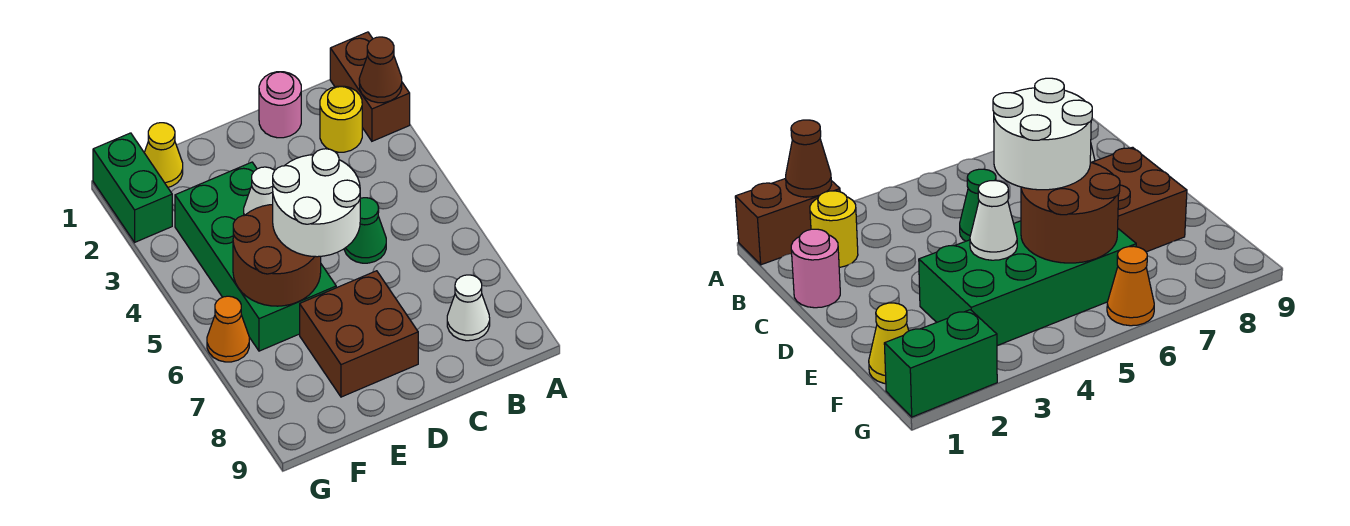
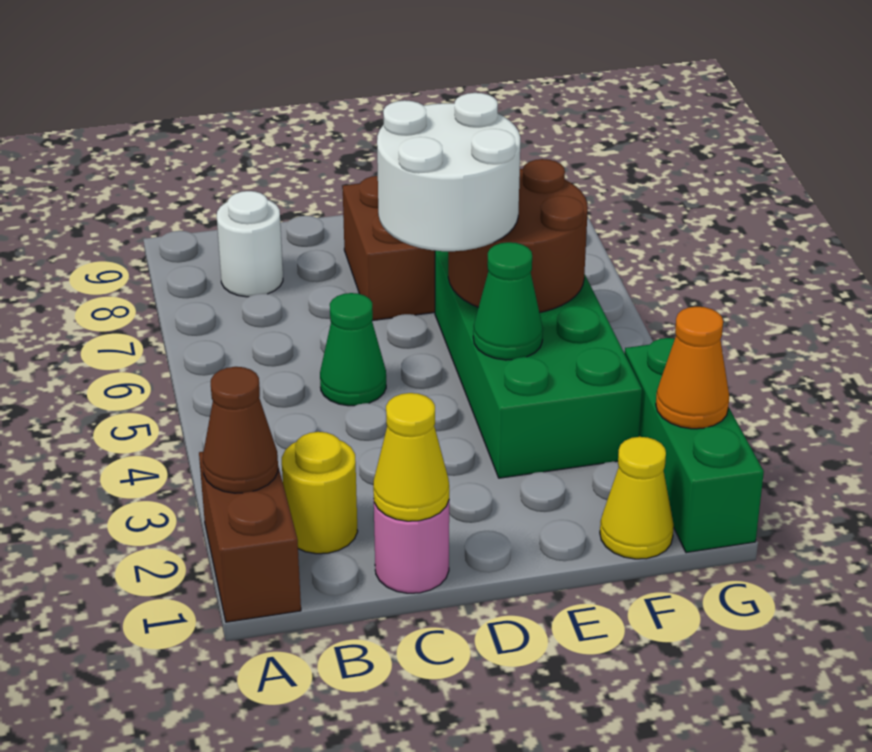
white 1x1 cone [447,275,490,341] -> white 1x1 round brick [217,191,283,297]
none -> yellow 1x1 cone [373,393,449,521]
white 1x1 cone [244,167,275,216] -> green 1x1 cone [473,242,543,360]
green 1x2 brick [93,133,172,242] -> green 1x3 brick [625,338,764,553]
orange 1x1 cone [207,296,249,362] -> orange 1x1 cone moved to [656,307,729,429]

